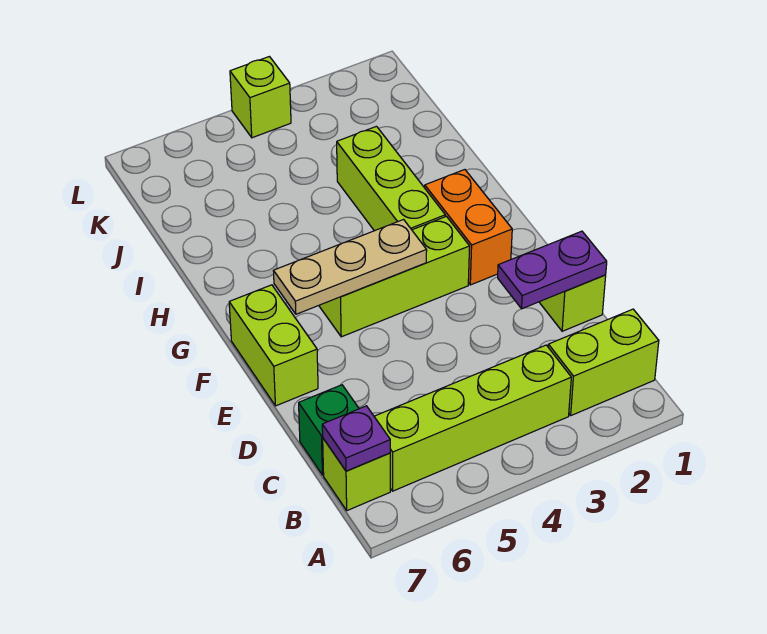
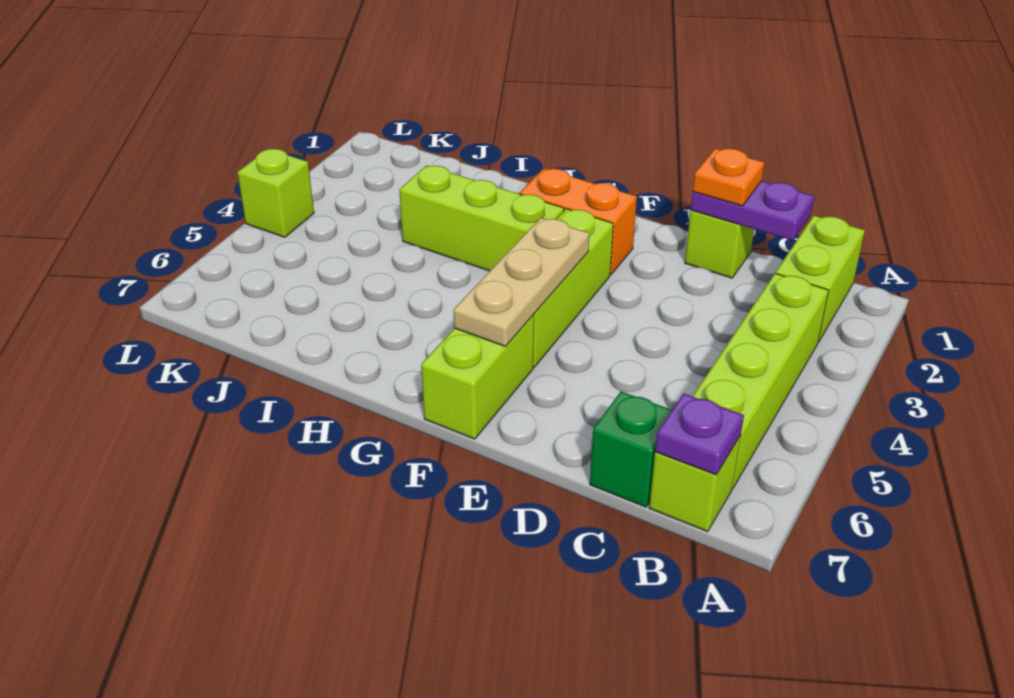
purple 1x2 plate [498,231,607,309] -> purple 1x2 plate turned to [691,181,814,240]
none -> orange 1x1 plate [693,149,764,206]
lime 1x2 brick [229,285,318,406] -> lime 1x2 brick turned to [421,315,534,439]

